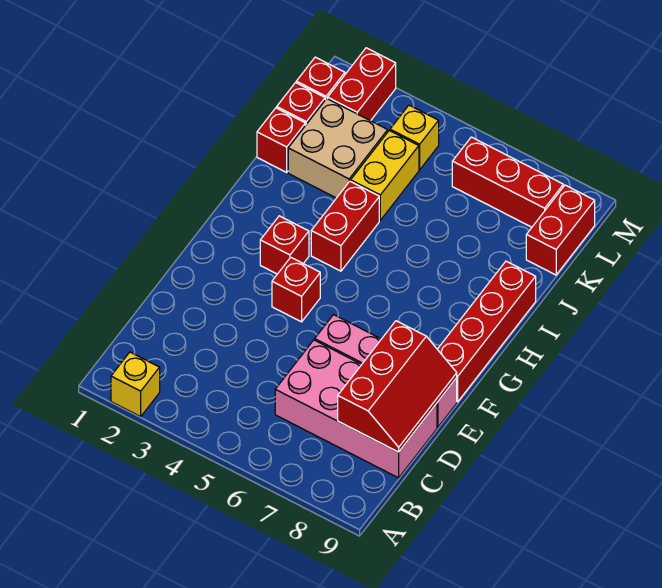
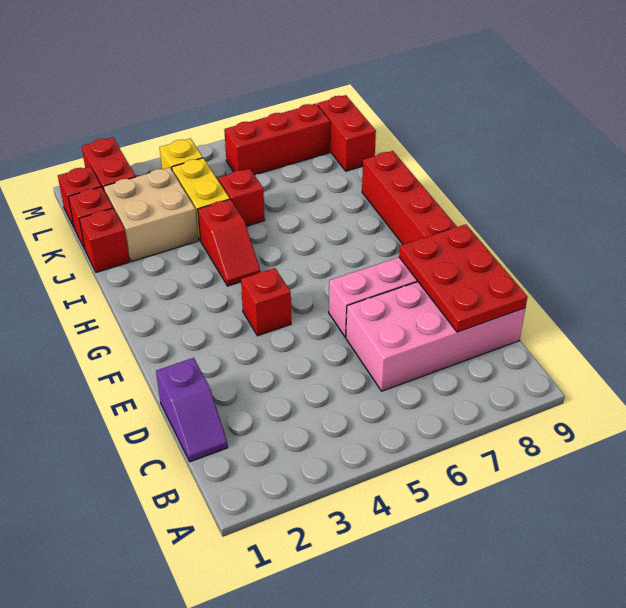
yellow 1x1 brick [111,352,160,417] -> none
none -> purple 1x2 slope [156,358,228,462]
red 2x3 slope [338,321,457,452] -> red 2x3 plate [399,224,527,332]
red 1x1 brick [260,216,309,274] -> red 1x1 brick moved to [218,169,265,226]
red 1x2 brick [311,181,379,271] -> red 1x2 slope [198,199,260,286]

